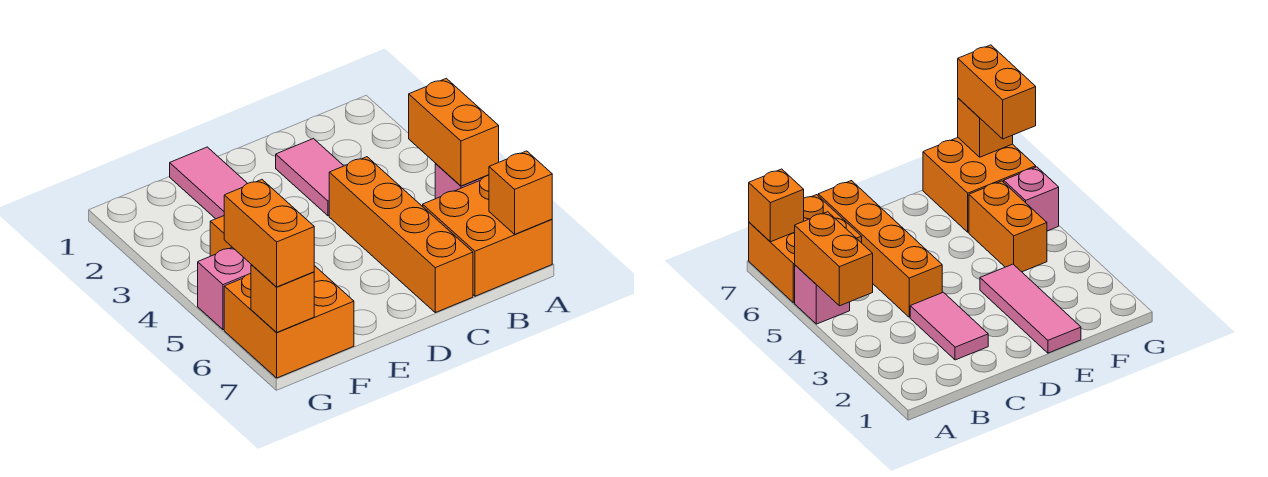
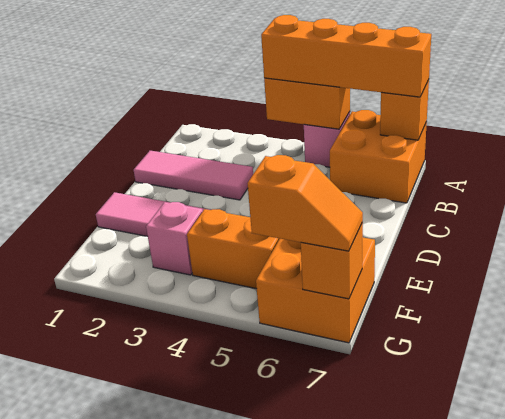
pink 1x2 tile [276,139,343,216] -> pink 1x3 tile [134,151,253,200]
orange 1x4 brick [329,157,473,313] -> orange 1x4 brick moved to [261,15,431,97]
pink 1x1 brick [198,247,251,330] -> pink 1x1 brick moved to [146,202,203,275]
orange 1x2 brick [224,180,314,287] -> orange 1x2 slope [247,155,363,251]

